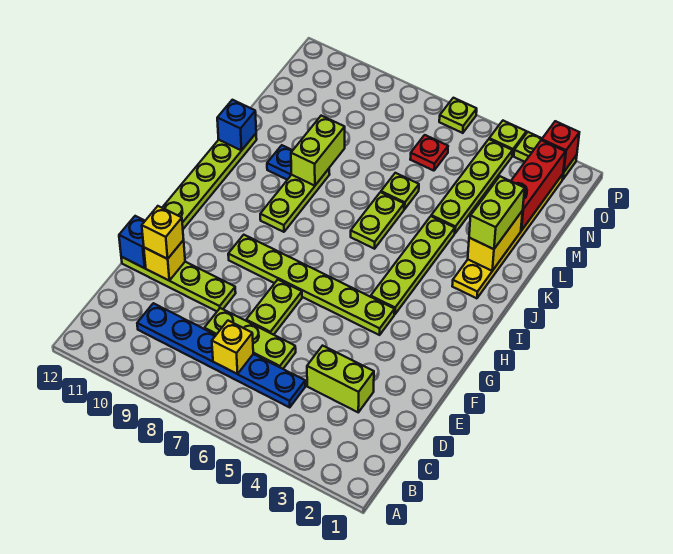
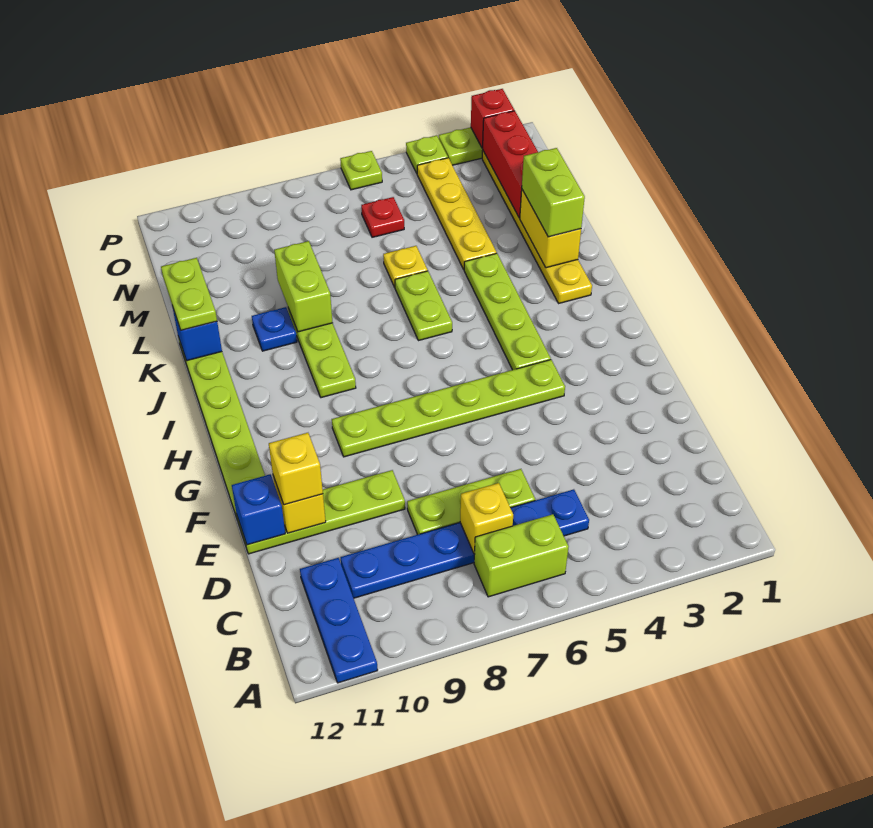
none -> blue 1x3 plate [300,558,378,683]
lime 1x2 brick [307,346,374,412] -> lime 1x2 brick moved to [474,514,569,597]
lime 1x2 plate [246,280,302,335] -> lime 1x2 plate moved to [161,258,217,330]
lime 1x4 plate [431,139,512,233] -> yellow 1x4 plate [417,158,497,269]
lime 1x1 plate [381,173,419,209] -> yellow 1x1 plate [383,246,428,287]

